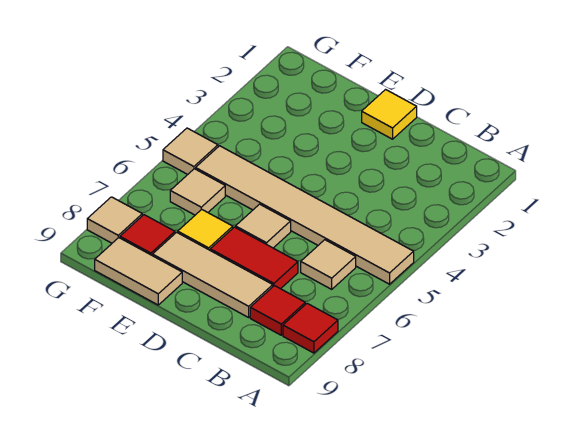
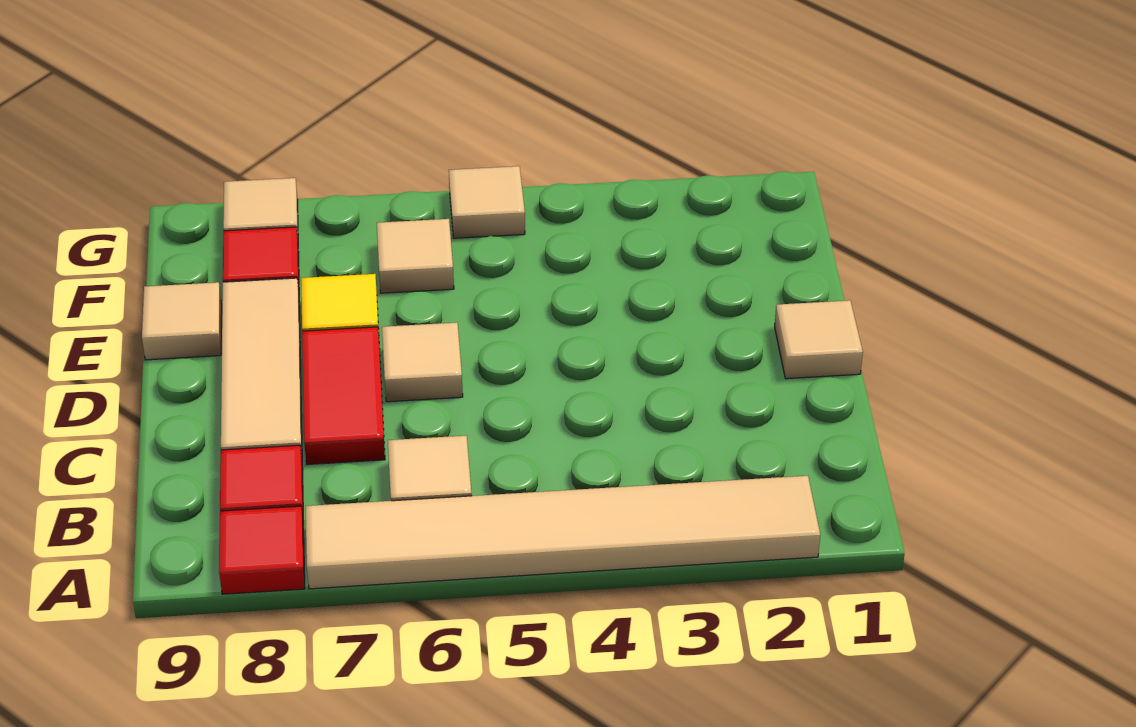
tan 1x6 tile [196,146,414,284] -> tan 1x6 tile turned to [306,476,820,589]
yellow 1x1 tile [362,90,417,139] -> tan 1x1 tile [775,300,863,379]
tan 1x2 tile [95,238,182,305] -> tan 1x1 tile [142,282,222,360]

